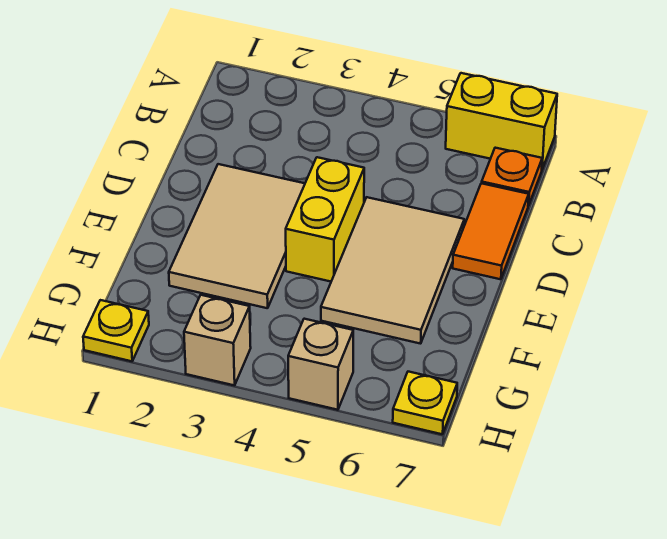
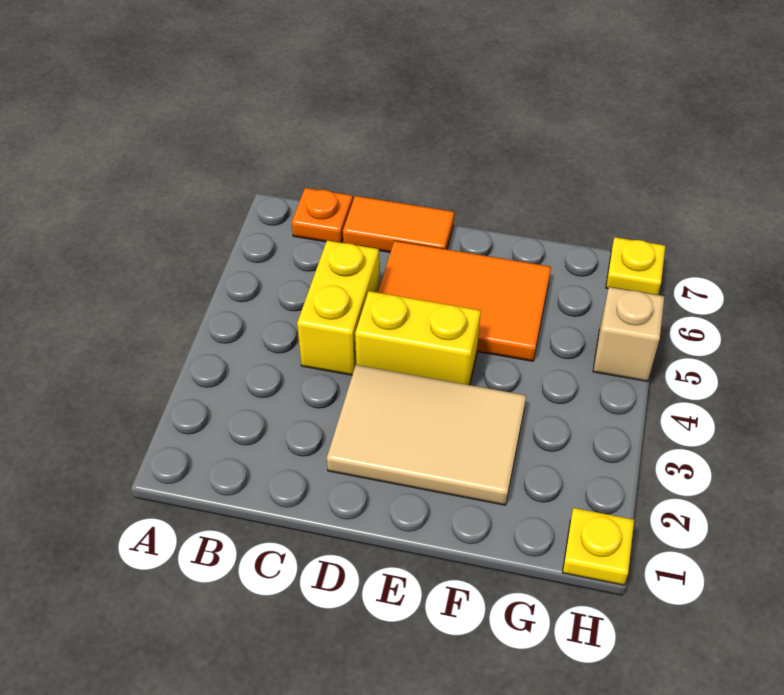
yellow 1x2 brick [446,73,557,169] -> yellow 1x2 brick moved to [297,240,380,375]
tan 2x3 tile [321,197,464,344] -> orange 2x3 tile [378,241,551,361]
tan 1x1 brick [184,295,251,385] -> none

